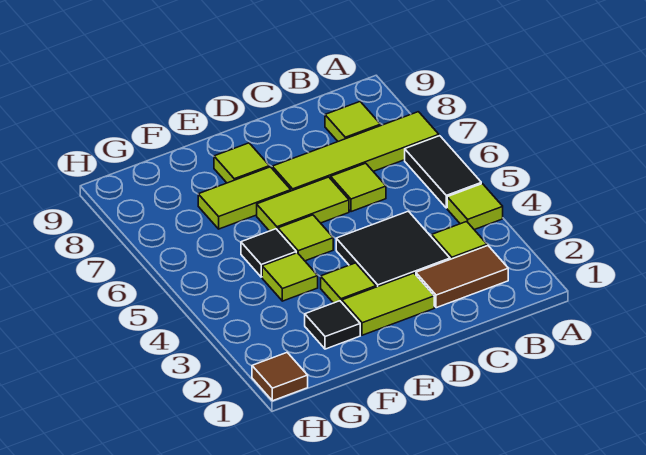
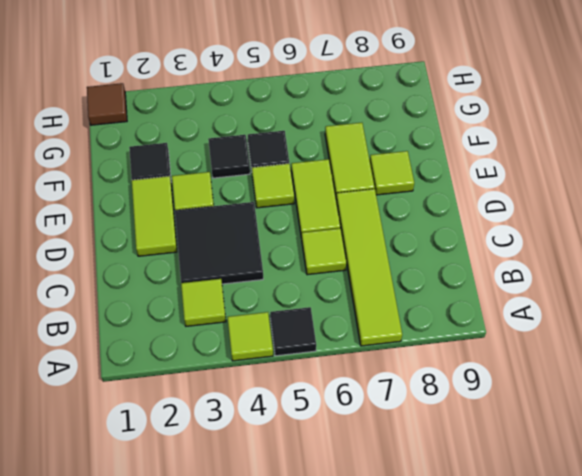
black 1x2 tile [405,136,481,208] -> black 1x1 tile [270,307,316,356]
brown 1x2 tile [416,246,508,308] -> none
lime 1x1 tile [325,102,381,141] -> none
lime 1x1 tile [262,253,318,301] -> black 1x1 tile [208,135,250,178]

